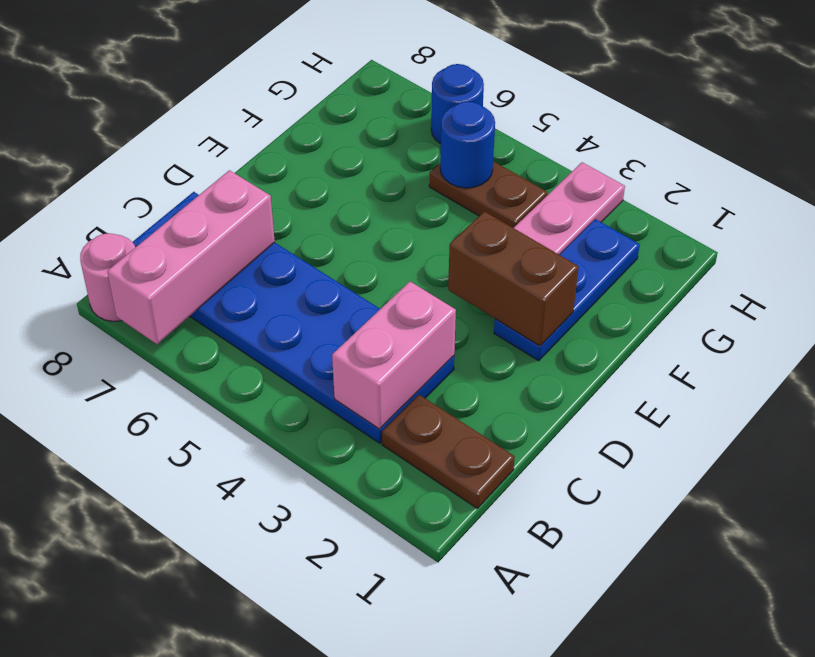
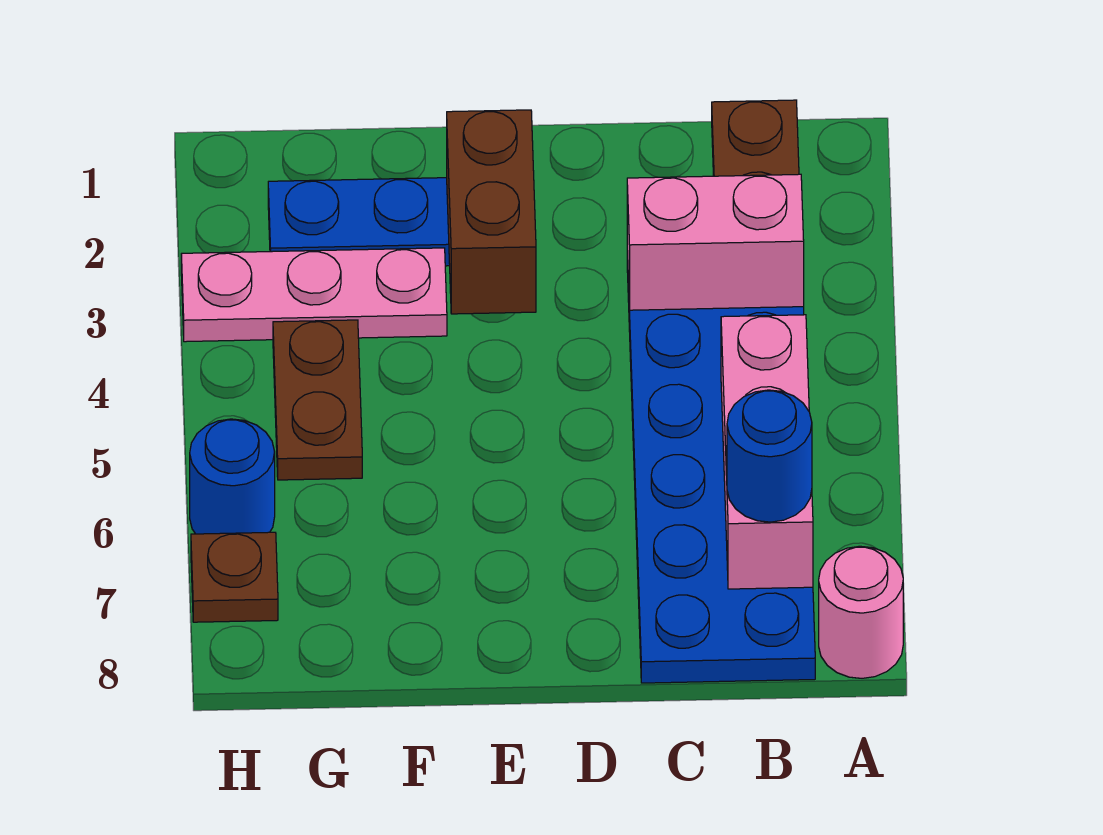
pink 1x3 brick [107,170,275,344] -> pink 1x3 brick turned to [721,315,813,589]
blue 1x1 round brick [440,101,495,188] -> blue 1x1 round brick moved to [727,390,812,522]
none -> brown 1x1 plate [191,532,278,622]

